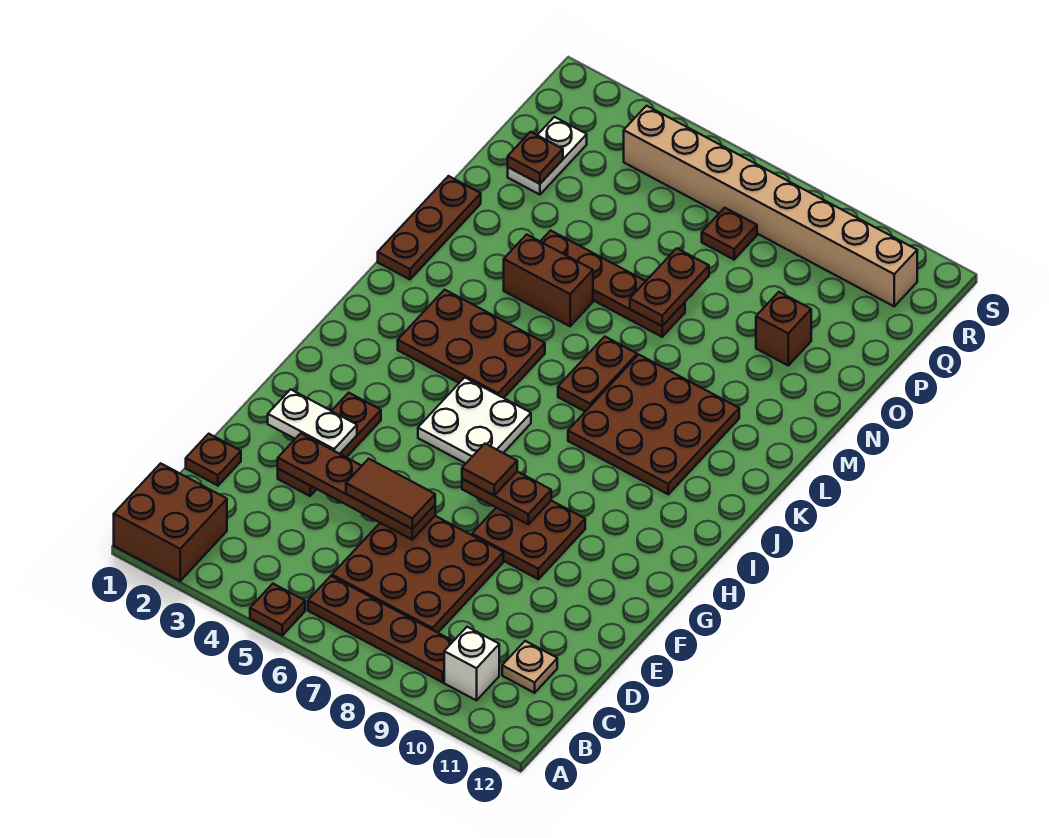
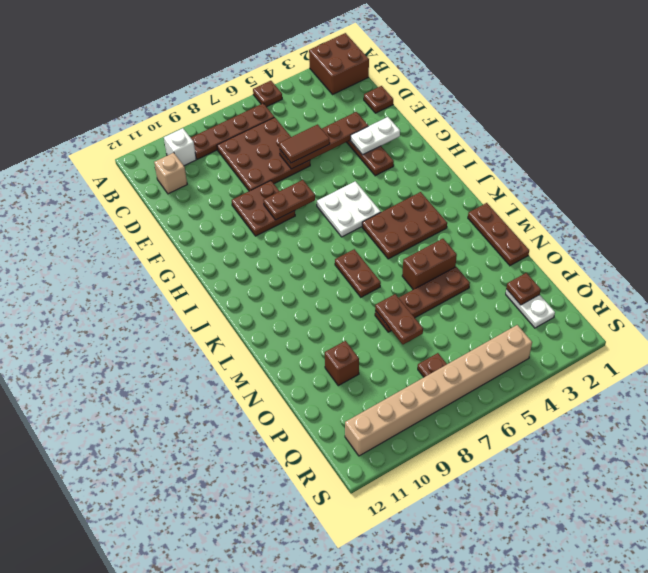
tan 1x1 plate [502,641,557,693] -> tan 1x1 brick [154,153,187,194]
brown 1x1 tile [462,444,517,495] -> none
brown 3x3 plate [568,355,739,494] -> none

